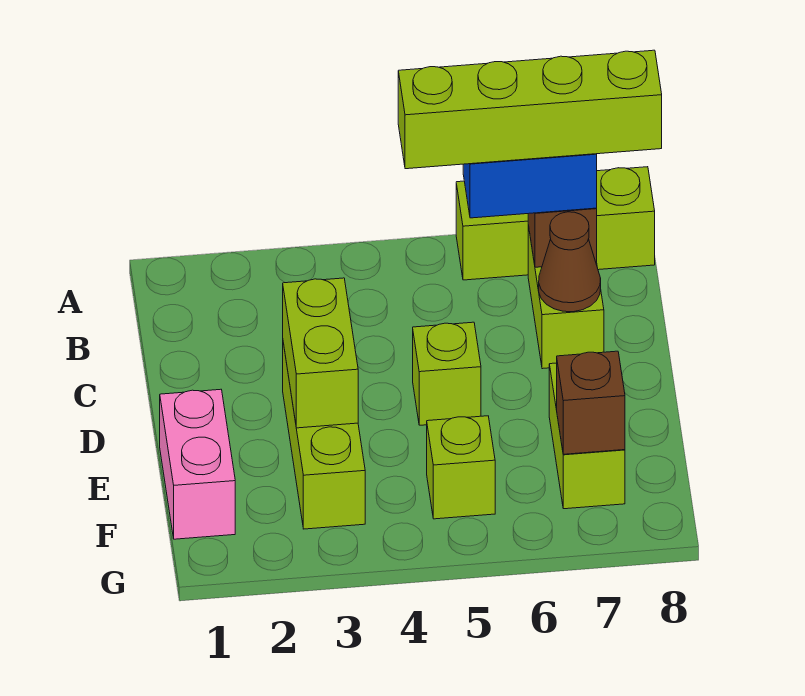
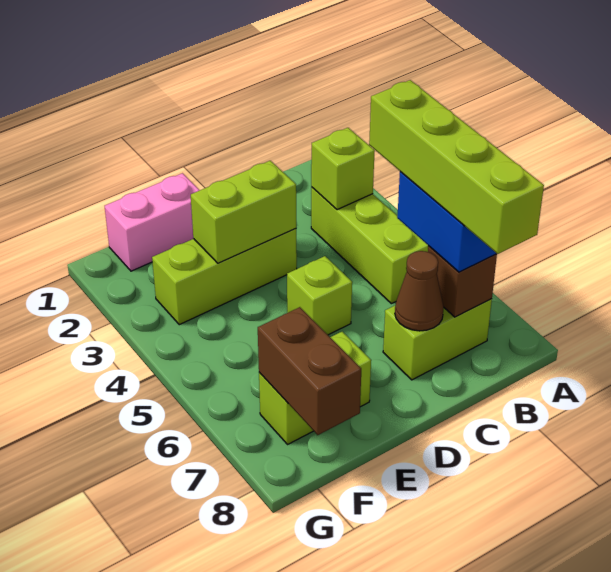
lime 1x3 brick [456,167,655,280] -> lime 1x3 brick moved to [311,187,428,304]
lime 1x1 brick [427,416,495,519] -> lime 1x1 brick moved to [311,128,375,210]
brown 1x1 brick [557,351,625,454] -> brown 1x2 brick [258,307,361,435]

